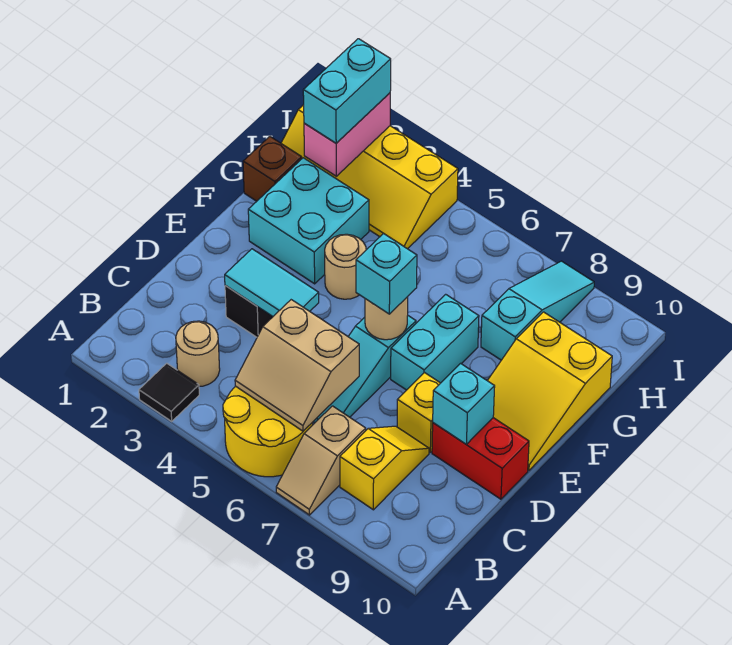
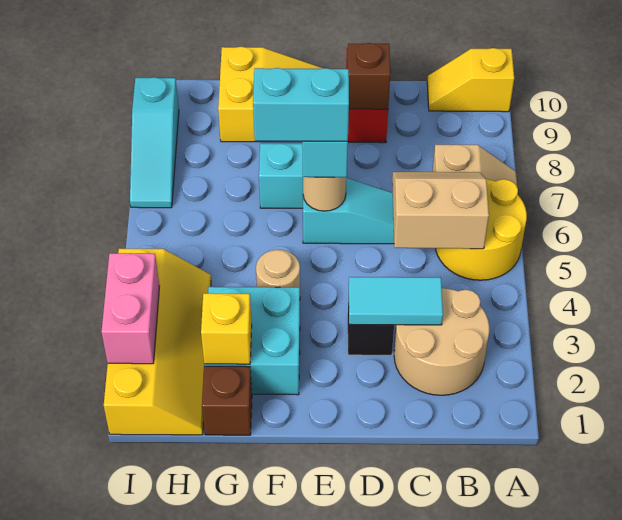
black 1x1 tile [139,363,199,421] -> none
tan 1x1 round brick [176,321,220,386] -> tan 2x2 round brick [394,288,489,395]
tan 2x2 slope [235,300,359,431] -> tan 2x2 slope turned to [392,172,489,249]
yellow 1x2 slope [340,426,429,510] -> yellow 1x2 slope moved to [427,48,514,112]
cyan 1x2 tile [225,249,319,316] -> cyan 1x2 tile turned to [349,277,443,325]
yellow 1x1 brick [397,373,440,452] -> yellow 1x1 brick moved to [201,293,252,364]
cyan 1x1 brick [433,364,495,444] -> brown 1x1 brick [347,43,390,109]
cyan 1x3 slope [481,261,594,360] -> cyan 1x3 slope turned to [130,77,179,208]
pink 1x2 brick [304,93,390,176] -> pink 1x2 brick turned to [101,253,159,364]
cyan 1x2 brick [303,39,391,143] -> cyan 1x2 brick moved to [253,68,349,142]

